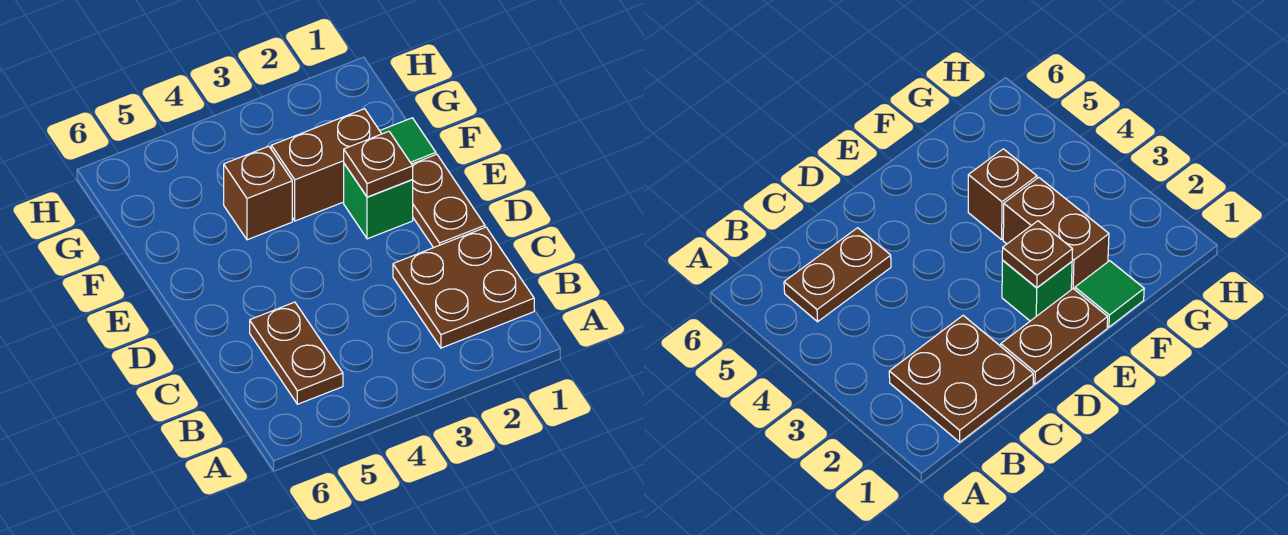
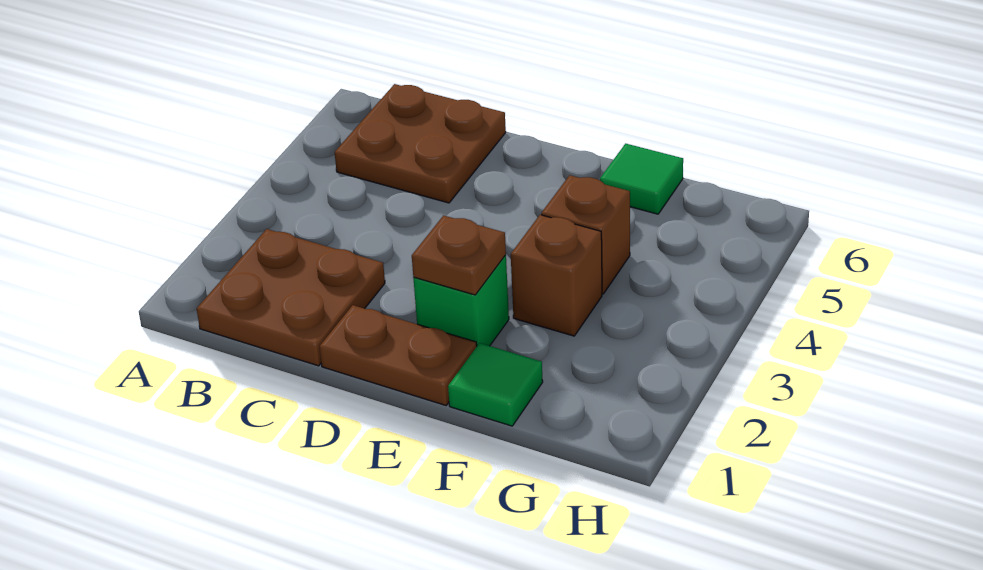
brown 1x2 plate [250,302,343,404] -> brown 2x2 plate [335,84,506,203]
brown 1x2 brick [271,109,381,221] -> brown 1x1 brick [511,215,602,336]
none -> green 1x1 tile [600,143,683,214]

